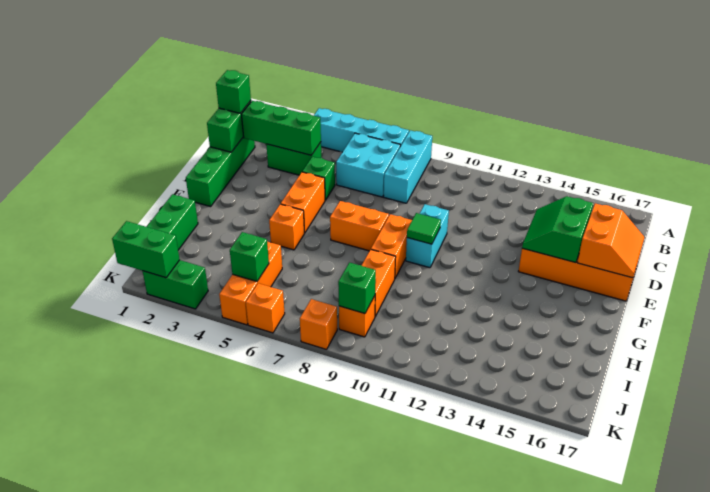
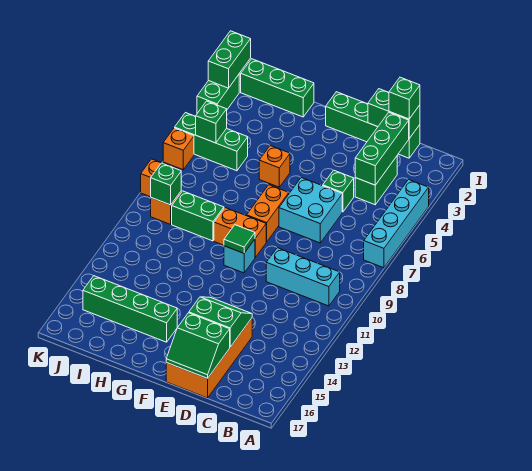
cyan 1x3 brick [384,130,432,203] -> cyan 1x3 brick moved to [266,248,340,306]
cyan 2x2 brick [336,133,400,197] -> cyan 2x2 brick moved to [279,178,342,243]
orange 2x2 slope [577,203,644,278] -> green 2x2 slope [166,313,230,378]
orange 1x2 brick [281,172,325,233] -> none
cyan 1x2 brick [406,204,449,268] -> cyan 1x1 brick [224,239,255,273]
none -> green 1x4 brick [83,276,177,342]
orange 1x2 brick [362,250,396,316] -> green 1x2 brick [172,191,224,241]
orange 1x3 brick [219,241,282,325] -> green 1x3 brick [175,113,248,171]

